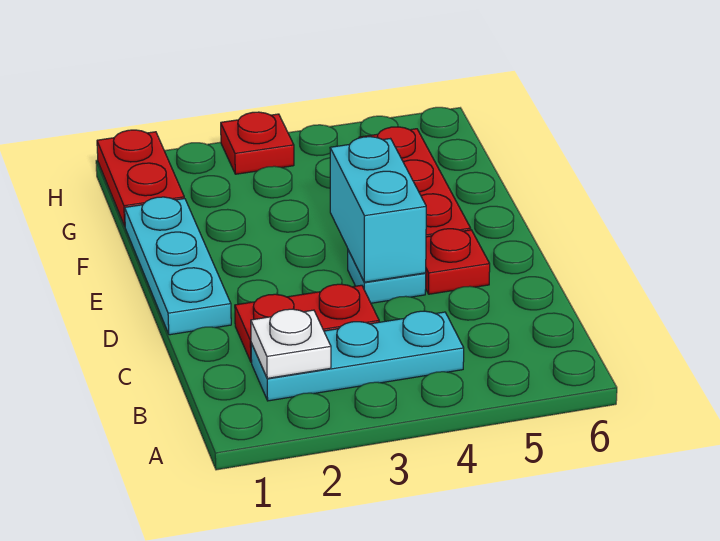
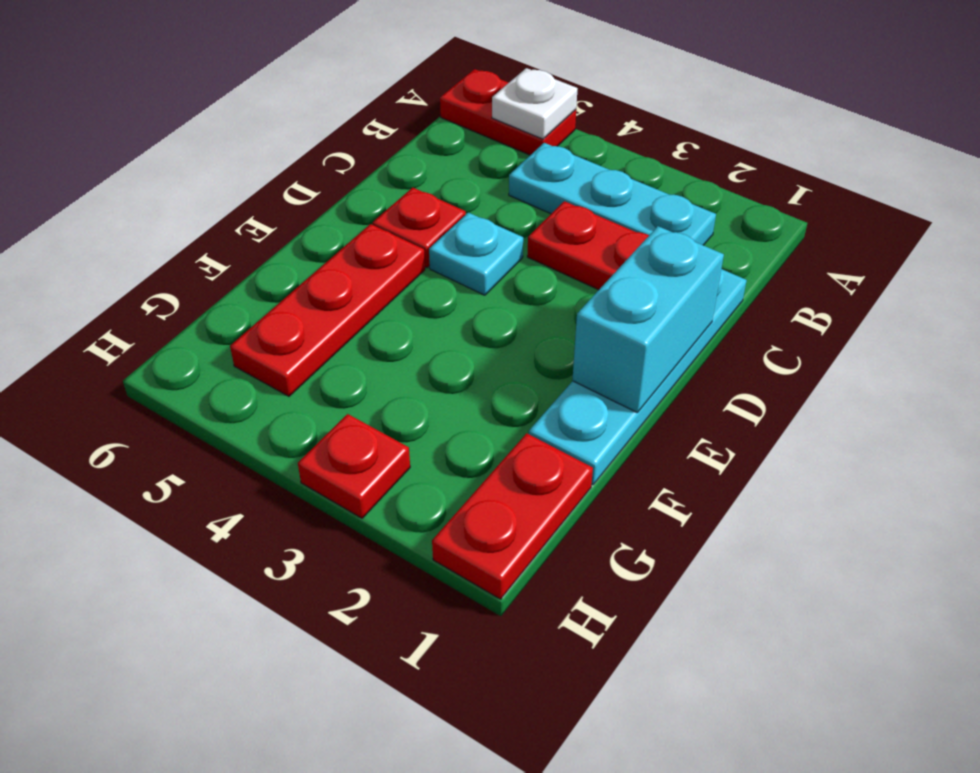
none -> red 1x2 plate [440,69,576,155]
white 1x1 plate [251,309,331,378] -> white 1x1 plate moved to [492,68,578,139]
cyan 1x3 plate [125,197,231,335] -> cyan 1x4 plate [529,269,747,485]
cyan 1x2 brick [330,137,426,282] -> cyan 1x2 brick moved to [572,226,724,412]

